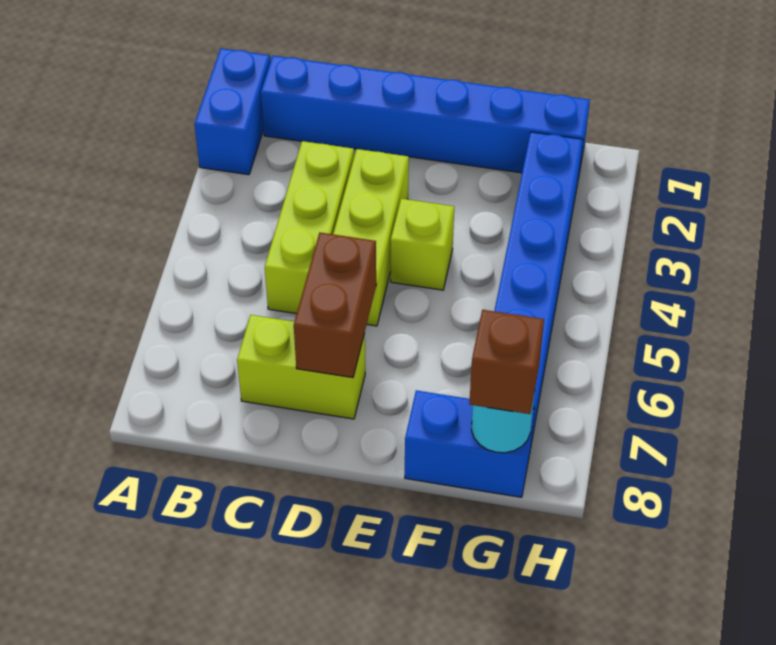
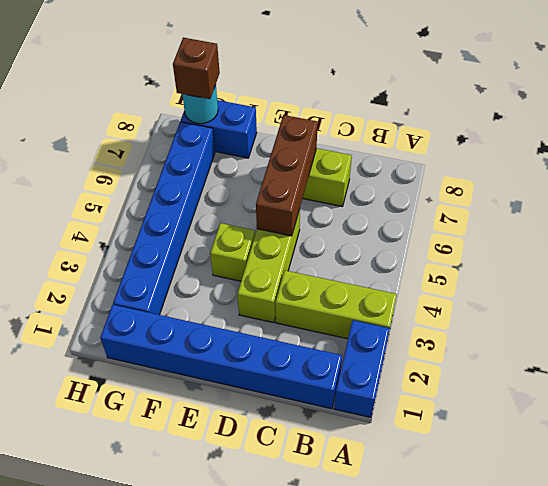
lime 1x3 brick [265,141,354,314] -> lime 1x3 brick turned to [275,270,397,339]
brown 1x2 brick [294,233,376,378] -> brown 1x3 brick [256,115,318,236]

